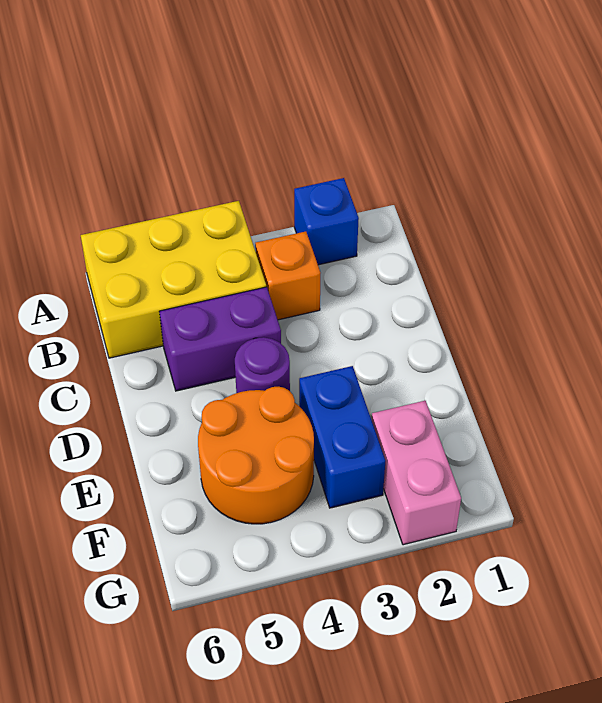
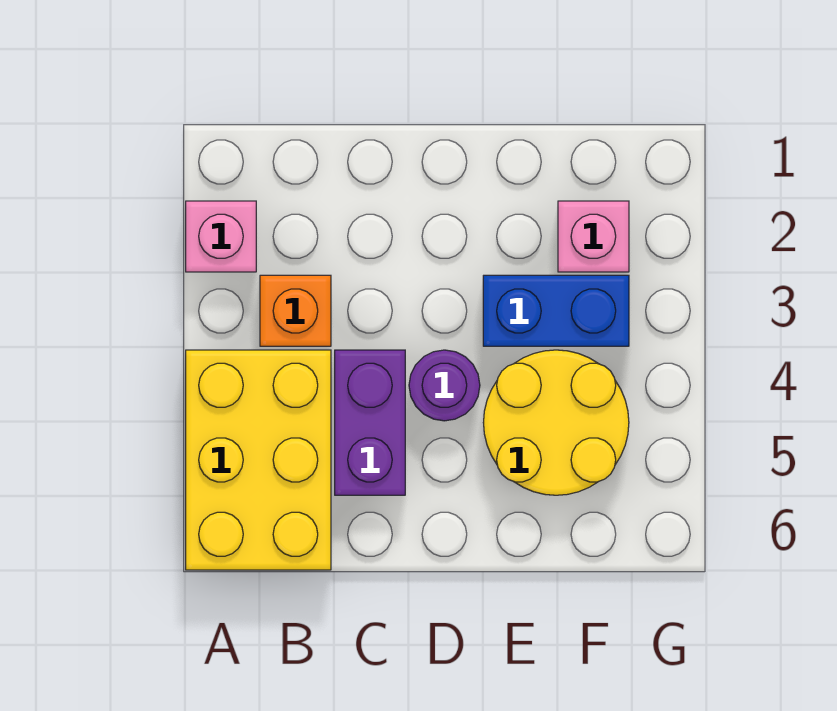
blue 1x1 brick [294,178,359,265] -> pink 1x1 brick [186,201,256,272]
orange 2x2 round brick [198,387,314,524] -> yellow 2x2 round brick [483,350,629,495]
pink 1x2 brick [372,401,461,545] -> pink 1x1 brick [558,201,629,272]

